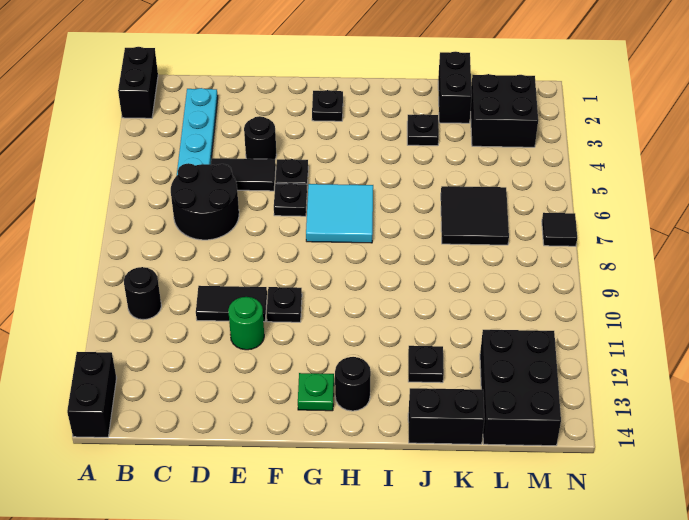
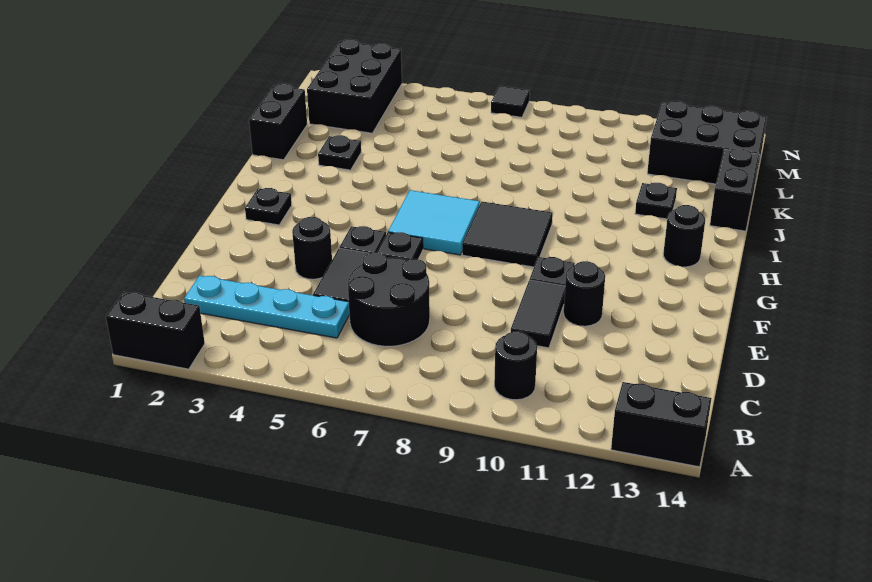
green 1x1 round brick [228,297,264,350] -> black 1x1 round brick [563,261,605,326]
green 1x1 plate [298,373,334,411] -> none
black 1x2 brick [438,52,472,123] -> black 1x2 brick turned to [249,84,307,160]
black 2x2 tile [441,186,509,245] -> black 2x2 tile moved to [462,201,553,267]
black 2x2 brick [471,74,538,147] -> black 2x3 brick [307,39,402,133]

